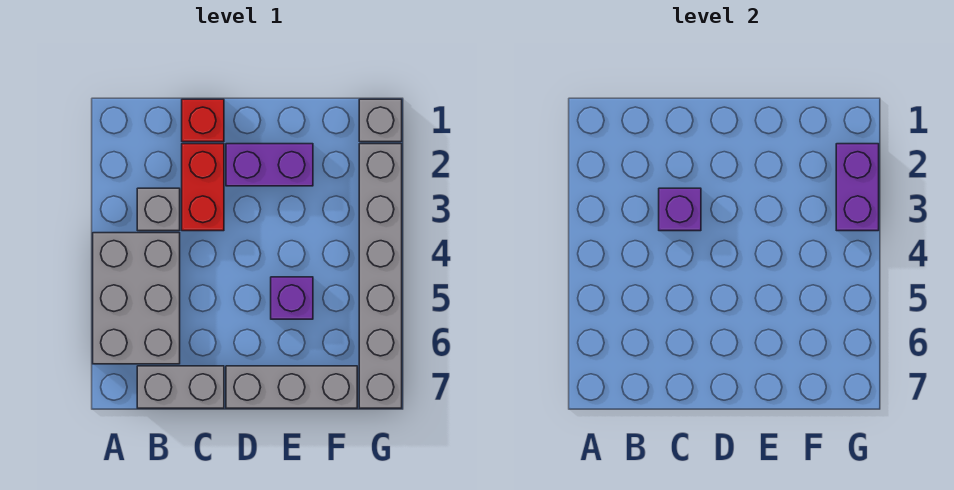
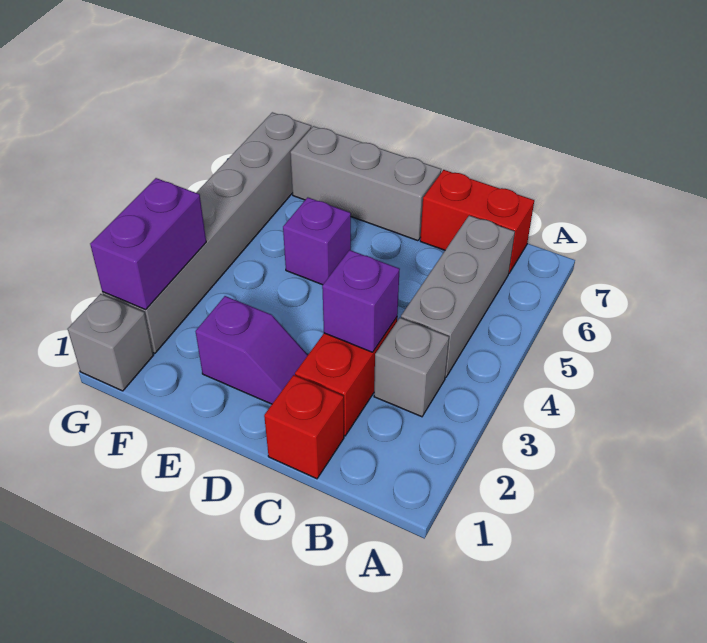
grey 2x3 brick [93,233,180,364] -> grey 1x3 brick [401,216,515,378]
grey 1x2 brick [137,366,224,408] -> red 1x2 brick [420,170,534,273]
purple 1x2 brick [226,144,313,186] -> purple 1x2 slope [195,296,308,404]

